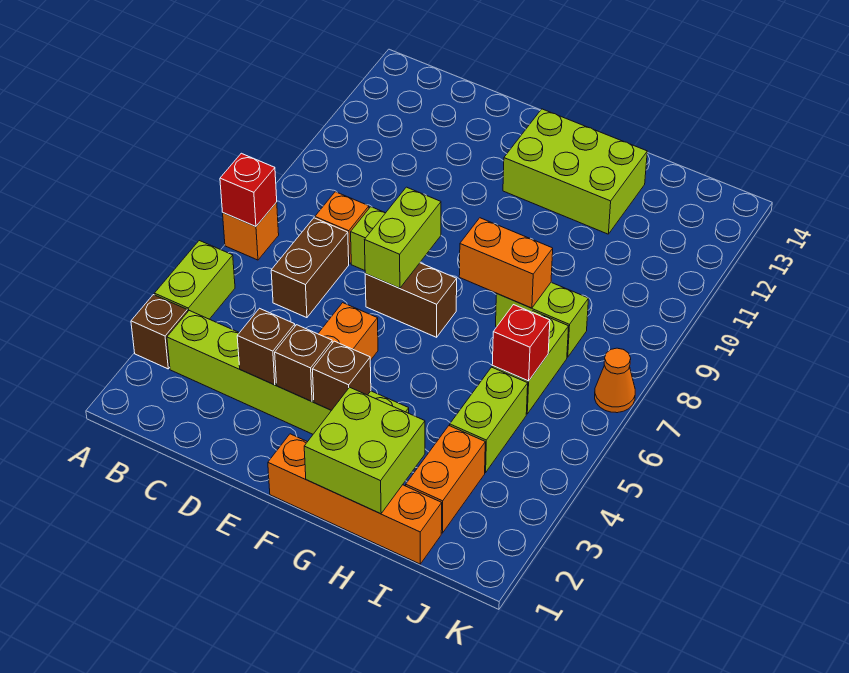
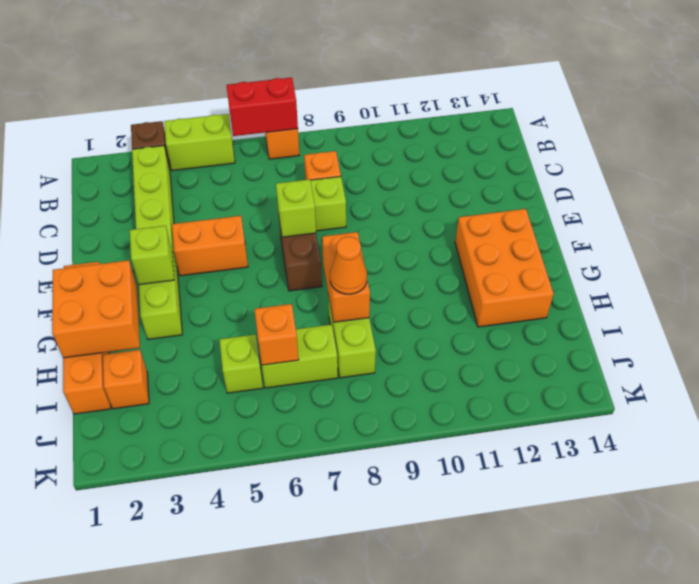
red 1x1 brick [220,153,277,227] -> red 1x2 brick [226,78,298,136]
brown 1x2 brick [271,218,349,318] -> none
brown 1x1 brick [237,308,295,385] -> none
brown 1x1 brick [275,325,332,402] -> none
lime 1x2 brick [365,187,441,288] -> lime 1x1 brick [276,179,316,237]
brown 1x1 brick [312,341,371,410] -> lime 1x1 brick [130,226,174,285]
lime 2x3 brick [503,109,647,234] -> orange 2x3 brick [455,209,554,327]
lime 2x2 brick [304,387,425,514] -> orange 2x2 brick [52,260,140,358]
orange 1x2 brick [406,426,485,533] -> orange 1x1 brick [103,350,149,409]
lime 1x2 brick [450,367,528,473] -> lime 1x1 brick [219,334,263,393]
red 1x1 brick [492,305,550,381] -> orange 1x1 brick [254,304,299,365]
orange 1x1 cone [595,348,635,413] -> orange 1x1 cone moved to [330,237,367,294]

